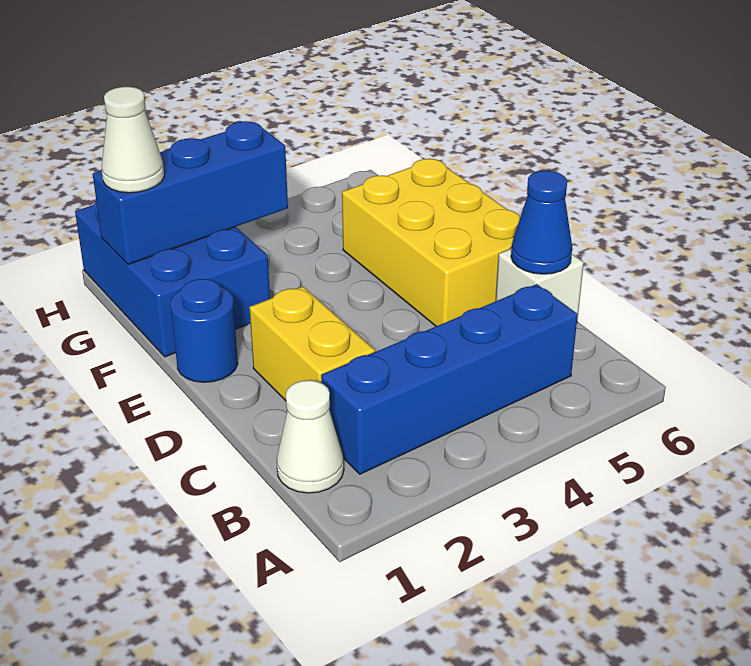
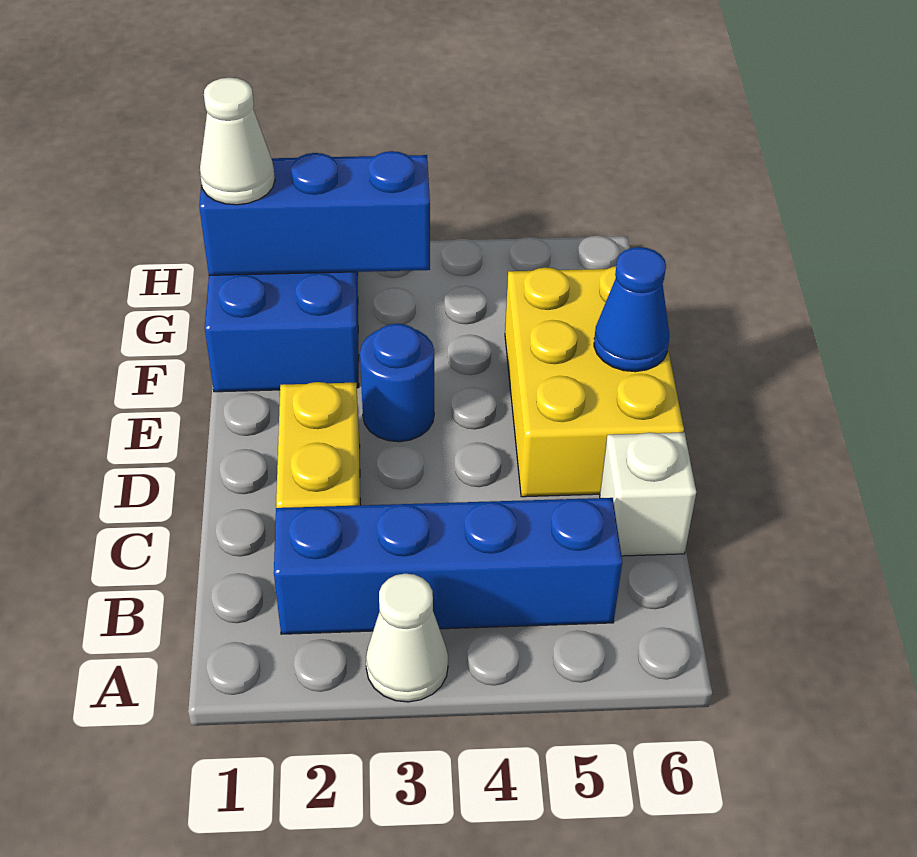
white 1x1 cone [277,380,344,493] -> white 1x1 cone moved to [366,574,448,702]
blue 1x1 cone [511,171,572,274] -> blue 1x1 cone moved to [594,247,669,372]
blue 1x1 round brick [171,279,238,382] -> blue 1x1 round brick moved to [360,324,434,442]

